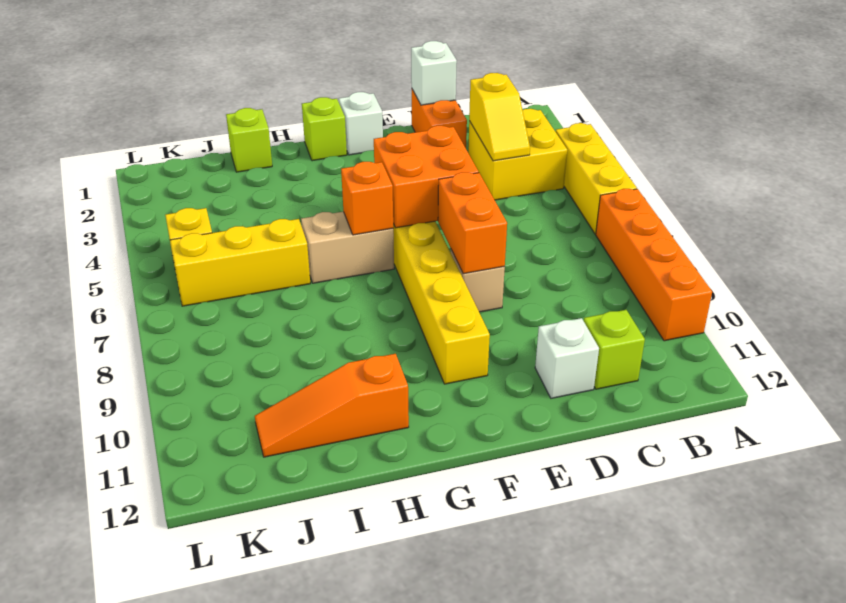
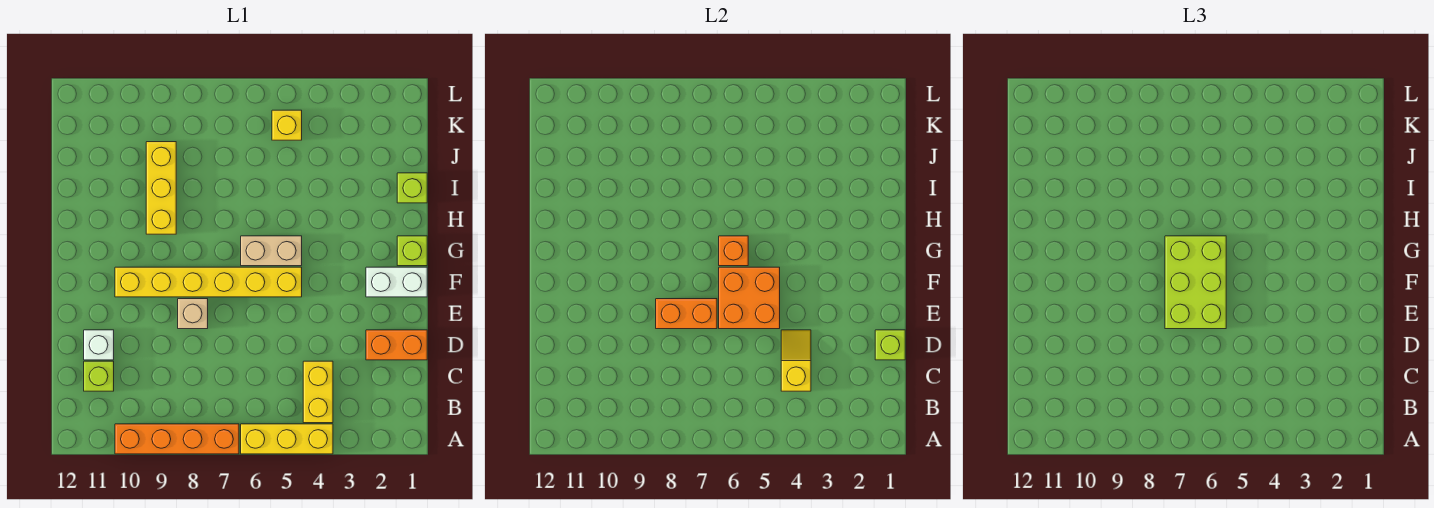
yellow 2x2 brick [468,109,567,200] -> yellow 1x2 brick [303,361,333,423]
yellow 1x2 slope [469,73,530,161] -> yellow 1x2 slope turned to [781,330,811,391]
white 1x1 brick [411,41,457,105] -> lime 1x1 brick [875,330,905,360]
none -> lime 2x3 brick [1165,236,1226,329]
white 1x1 brick [339,92,383,155] -> white 1x2 brick [366,267,427,297]
tan 1x2 brick [301,212,394,283] -> tan 1x2 brick turned to [241,236,302,266]
orange 1x3 slope [255,354,409,457] -> none
yellow 1x3 brick [170,219,310,306] -> yellow 1x3 brick moved to [146,142,176,234]

